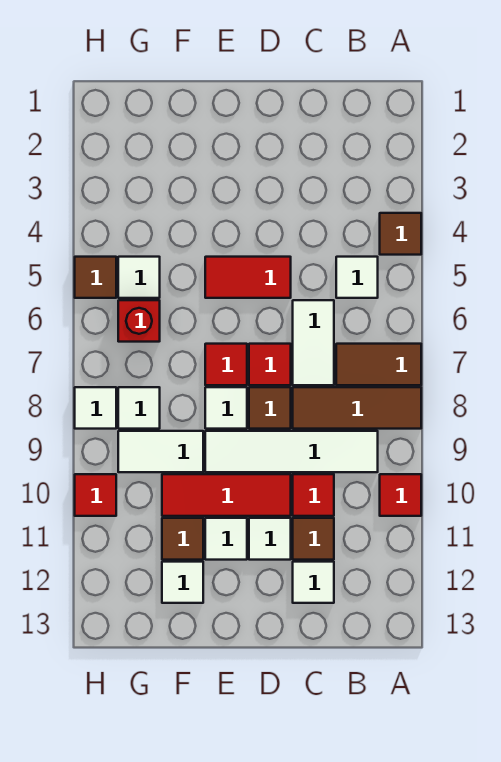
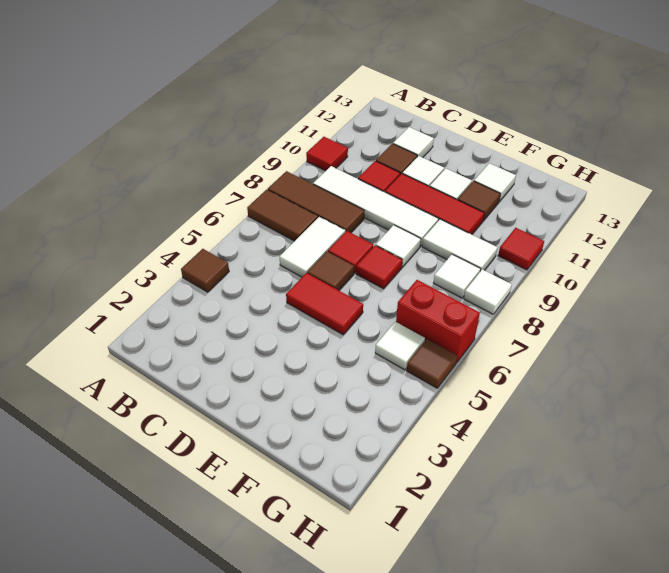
white 1x1 tile [336,257,378,298] -> none
brown 1x1 tile [249,387,291,429] -> brown 1x1 tile moved to [307,252,354,290]
red 1x1 brick [118,300,160,342] -> red 1x2 brick [396,280,480,363]

